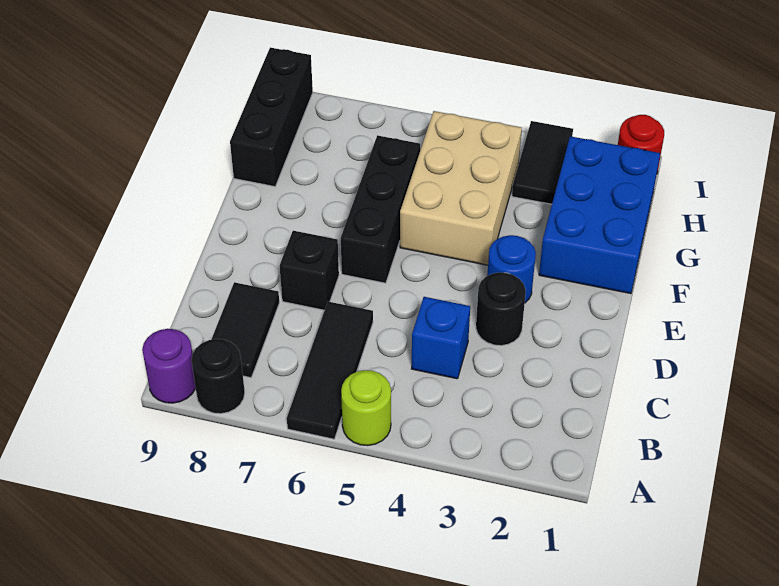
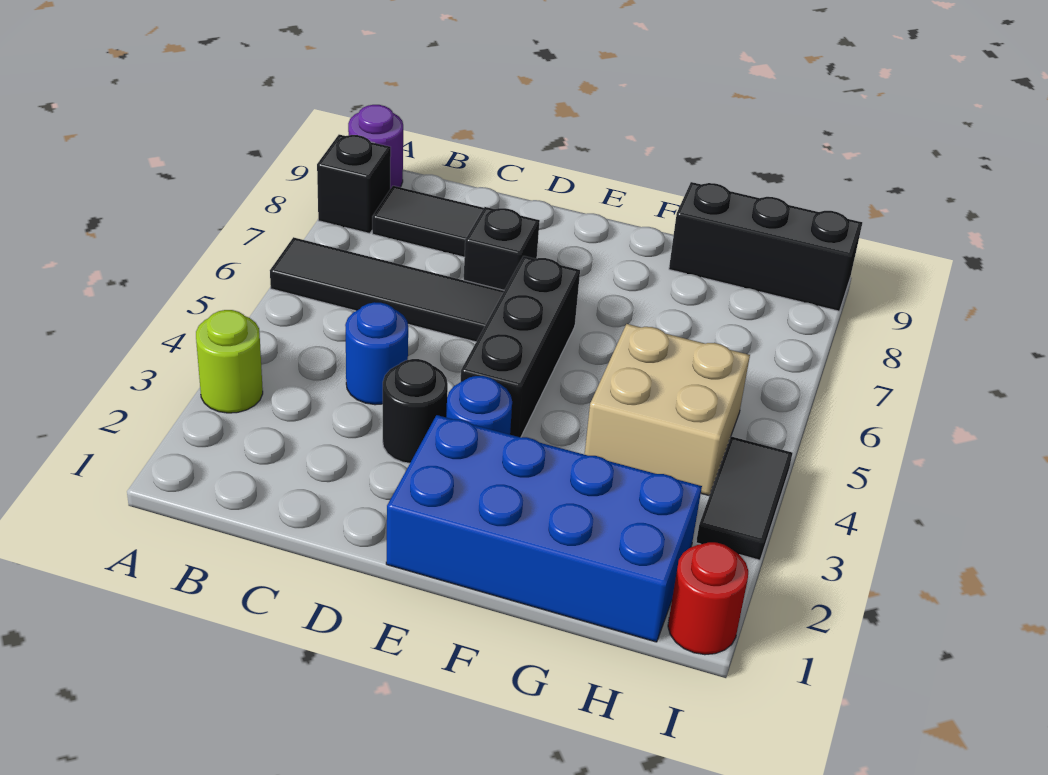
lime 1x1 round brick [341,370,391,446] -> lime 1x1 round brick moved to [196,310,263,413]
black 1x3 tile [287,302,373,439] -> black 1x4 tile [270,237,504,342]
black 1x1 round brick [191,339,245,414] -> black 1x1 brick [317,135,391,234]
blue 1x1 brick [412,297,470,379] -> blue 1x1 round brick [345,302,408,405]
black 1x3 brick [341,135,420,283] -> black 1x3 brick turned to [461,256,580,437]
blue 2x3 brick [539,136,660,294] -> blue 2x4 brick [386,415,702,642]
tan 2x3 brick [400,111,522,265] -> tan 2x2 brick [585,324,750,496]
black 1x2 tile [512,121,573,204] -> black 1x2 tile turned to [696,436,792,560]

